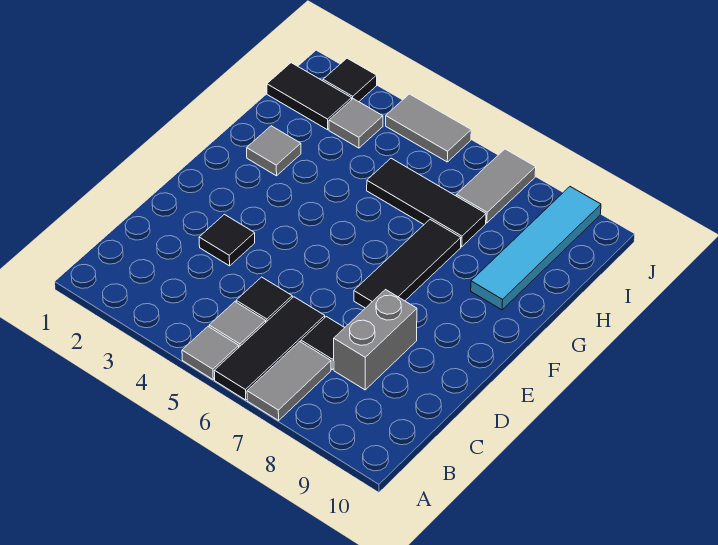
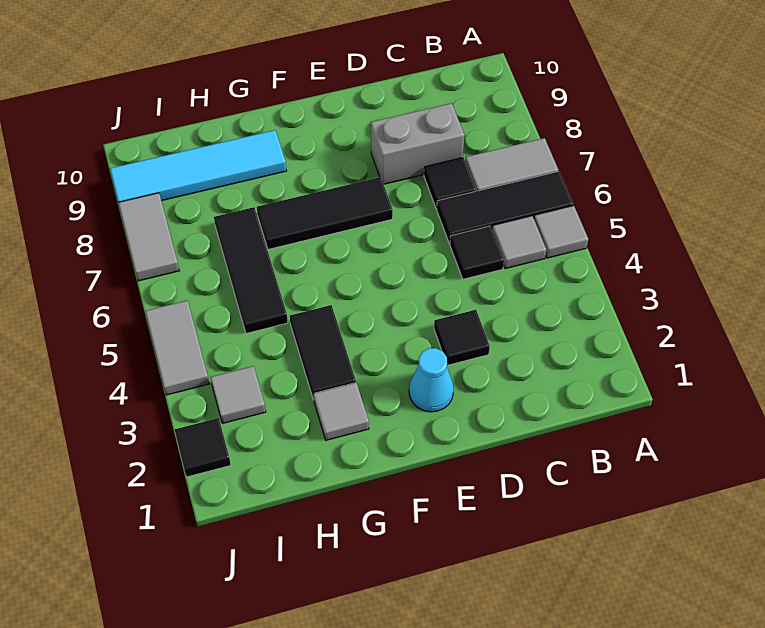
none -> cyan 1x1 cone [409,348,454,412]
black 1x2 tile [267,63,352,130] -> black 1x2 tile moved to [290,305,356,400]
grey 1x2 tile [456,149,536,223] -> grey 1x2 tile turned to [118,193,179,281]

